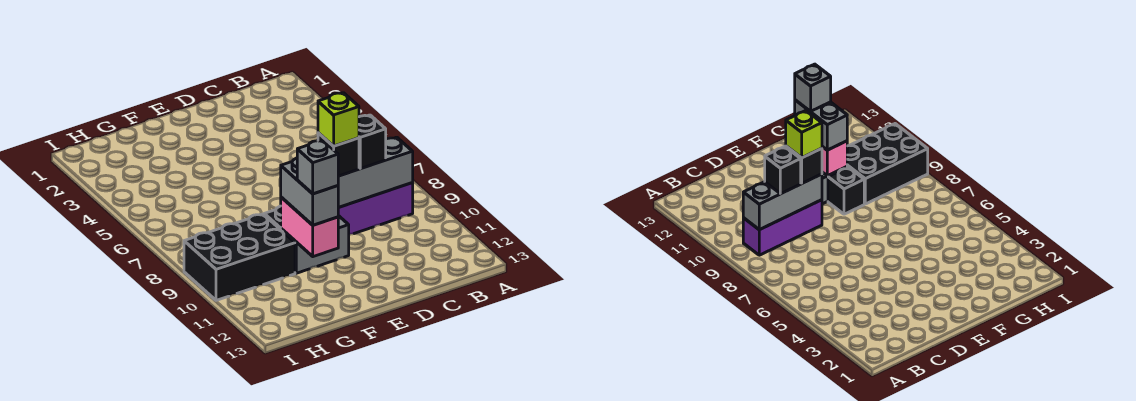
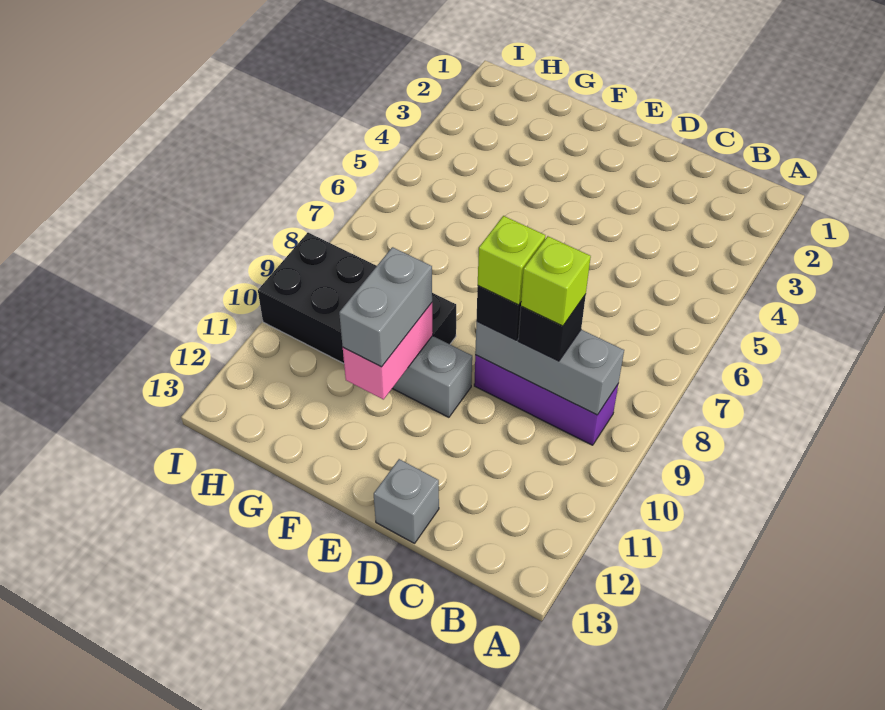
none -> lime 1x1 brick [521,236,591,326]
grey 1x1 brick [297,140,338,194] -> grey 1x1 brick moved to [374,459,439,543]

